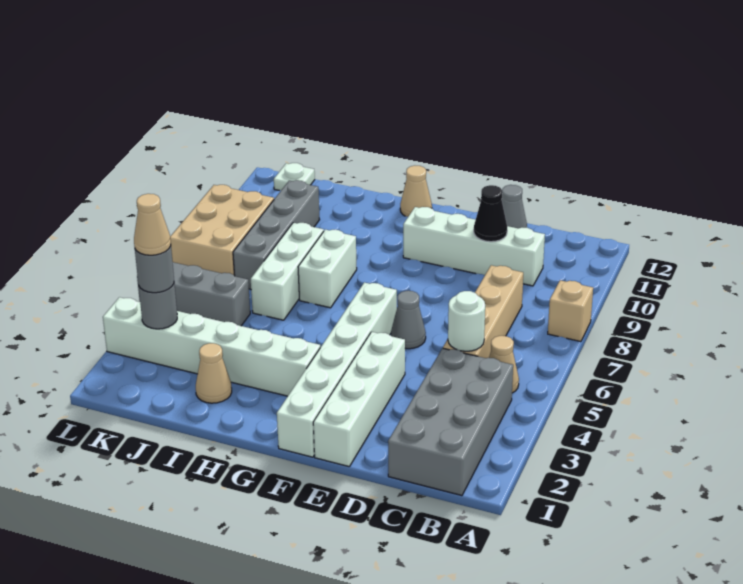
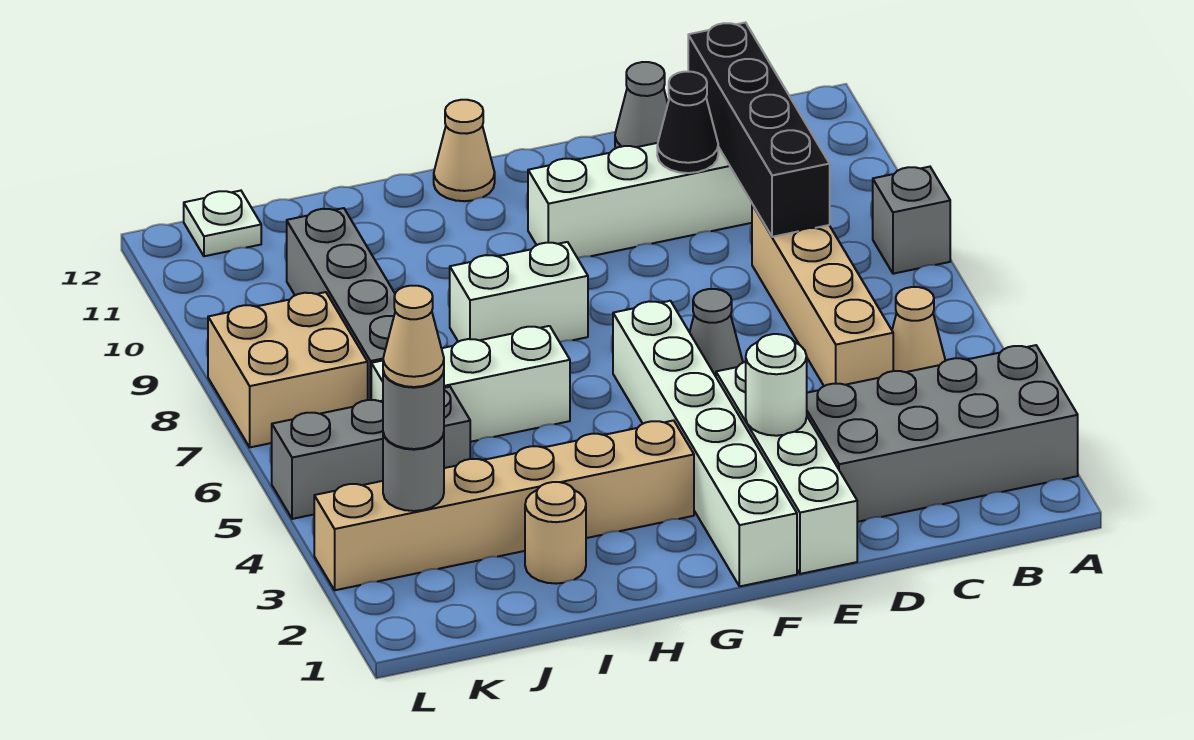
tan 1x1 brick [548,280,593,342] -> grey 1x1 brick [873,167,950,274]
grey 2x4 brick [388,348,513,496] -> grey 2x4 brick turned to [807,345,1078,522]
white 1x1 round brick [448,291,485,351] -> white 1x1 round brick moved to [746,334,807,436]
none -> black 1x4 brick [688,23,830,237]
white 1x6 brick [103,297,321,396] -> tan 1x6 brick [314,420,694,590]
white 1x2 brick [298,230,357,308] -> white 1x2 brick turned to [450,242,588,342]
tan 1x1 cone [196,343,232,403] -> tan 1x1 round brick [525,482,586,584]
white 1x3 brick [251,223,324,320] -> white 1x3 brick turned to [371,326,570,442]
tan 2x3 brick [170,185,274,276] -> tan 2x2 brick [208,292,368,447]

